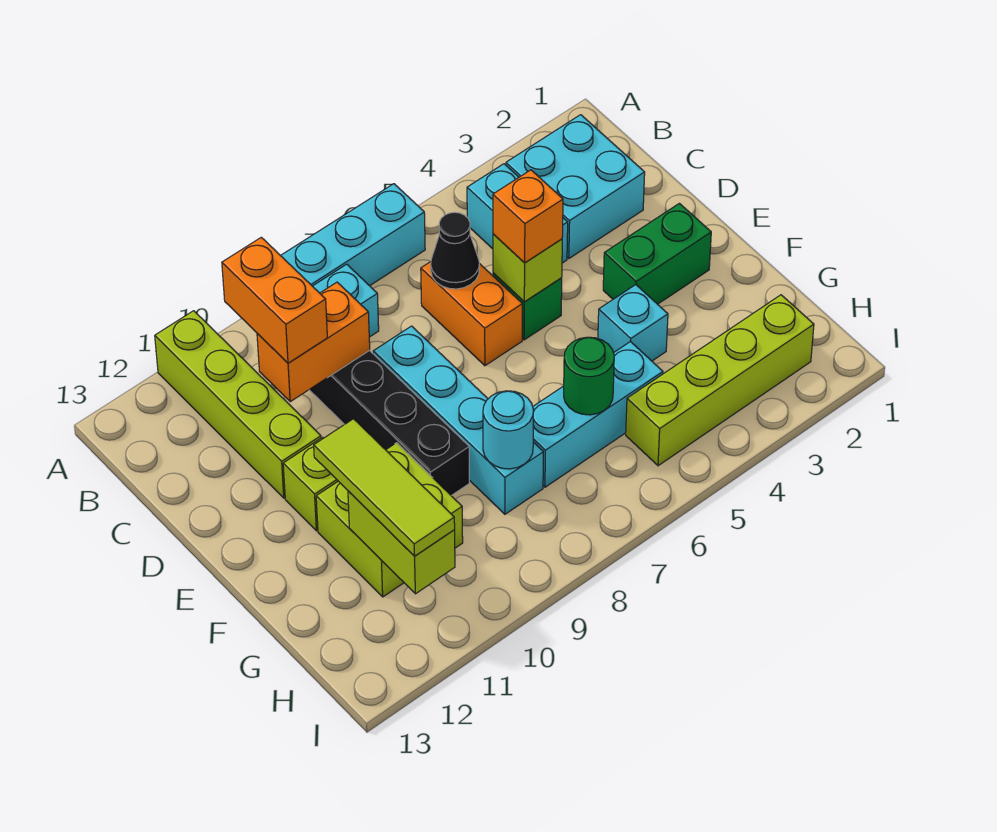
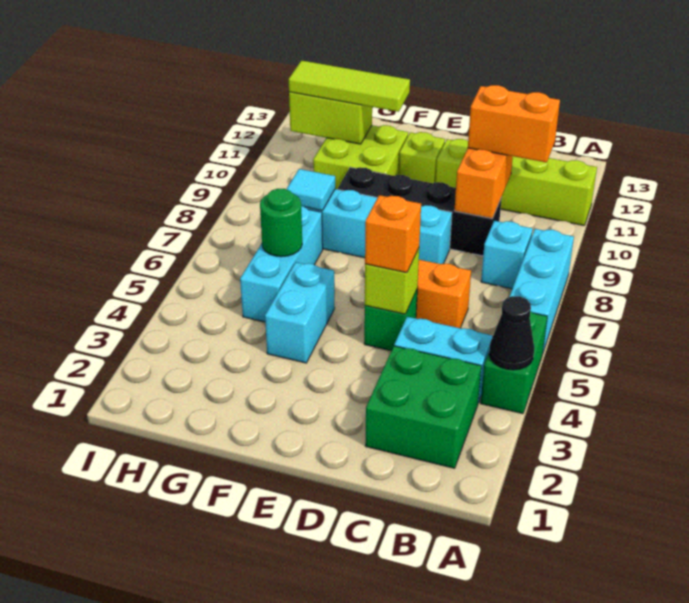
cyan 2x2 brick [506,115,645,258] -> green 2x2 brick [365,346,481,468]
black 1x1 cone [431,212,479,289] -> black 1x1 cone moved to [489,296,534,370]
green 1x2 brick [603,203,711,304] -> green 1x2 brick moved to [481,312,548,414]
cyan 1x1 brick [598,285,668,361] -> cyan 1x2 brick [265,262,335,363]
cyan 1x1 round brick [483,391,534,469] -> cyan 1x1 tile [287,169,335,211]
lime 1x4 brick [626,295,814,466] -> none

